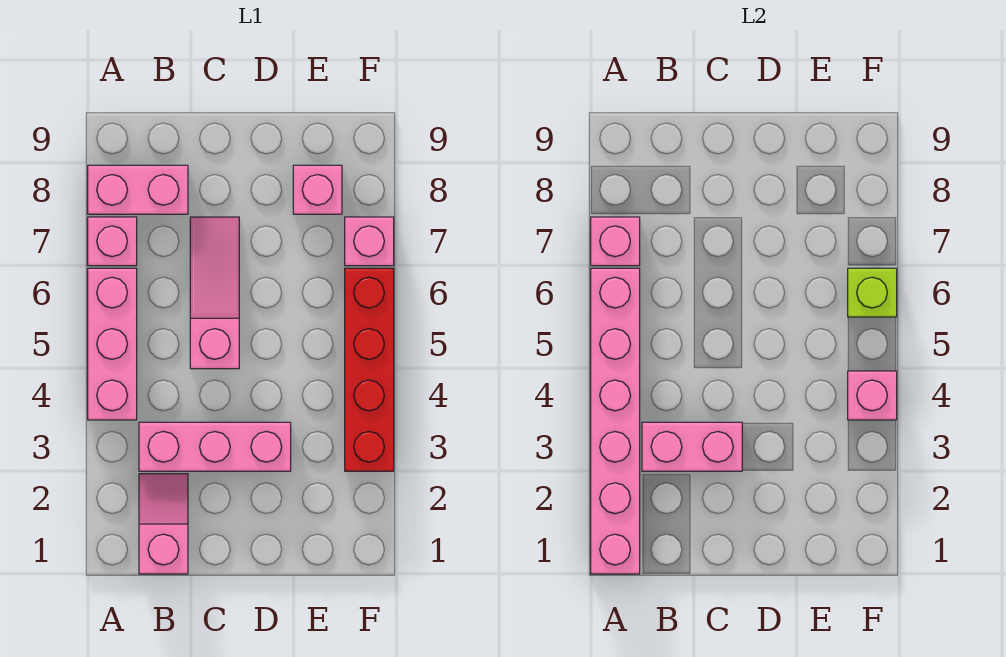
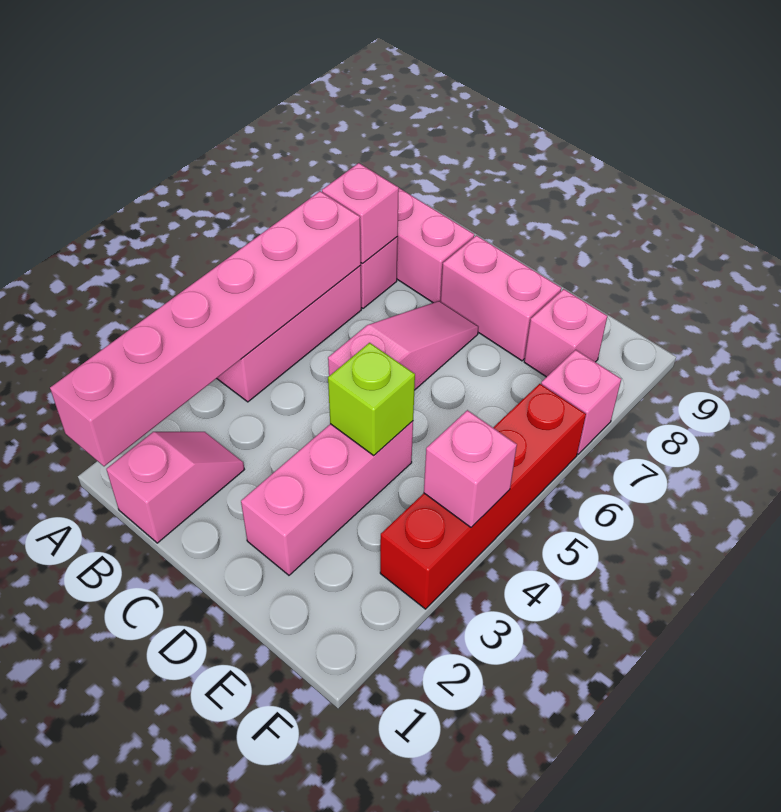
pink 1x3 brick [139,422,291,471] -> pink 1x3 brick turned to [241,421,413,575]
pink 1x2 brick [642,422,742,471] -> pink 1x2 brick moved to [441,236,561,361]
lime 1x1 brick [848,268,897,317] -> lime 1x1 brick moved to [328,343,415,455]

